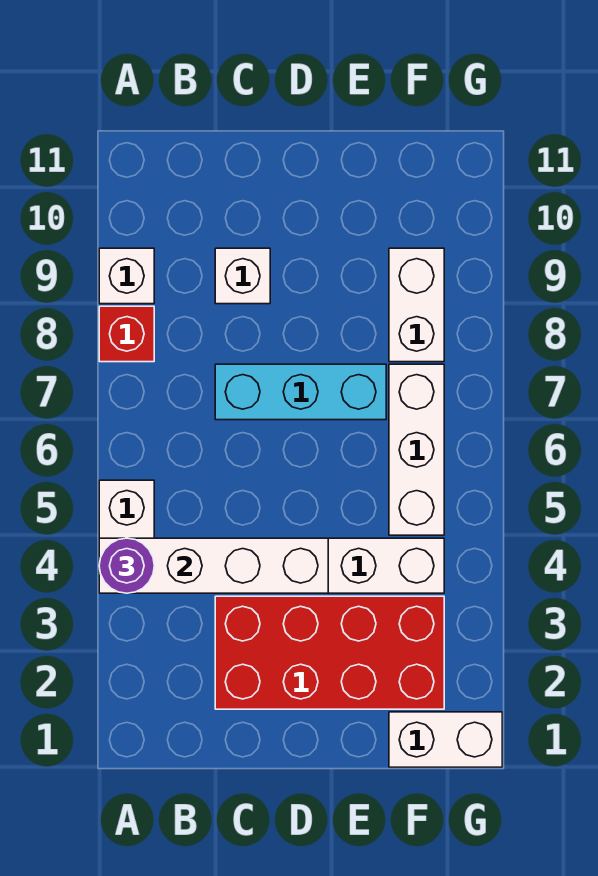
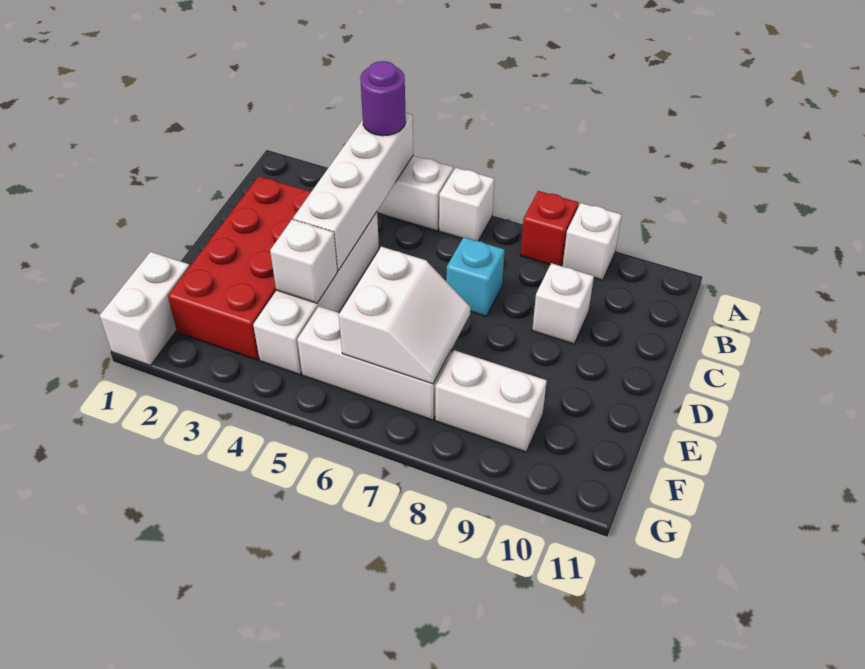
none -> white 1x1 brick [439,168,494,241]
cyan 1x3 brick [215,364,386,420] -> cyan 1x1 brick [446,237,505,316]
none -> white 1x1 brick [270,219,337,303]
none -> white 2x2 slope [339,247,470,384]

